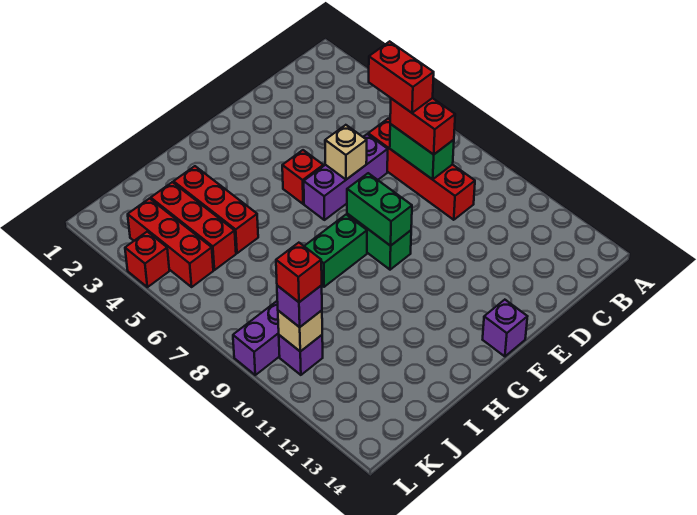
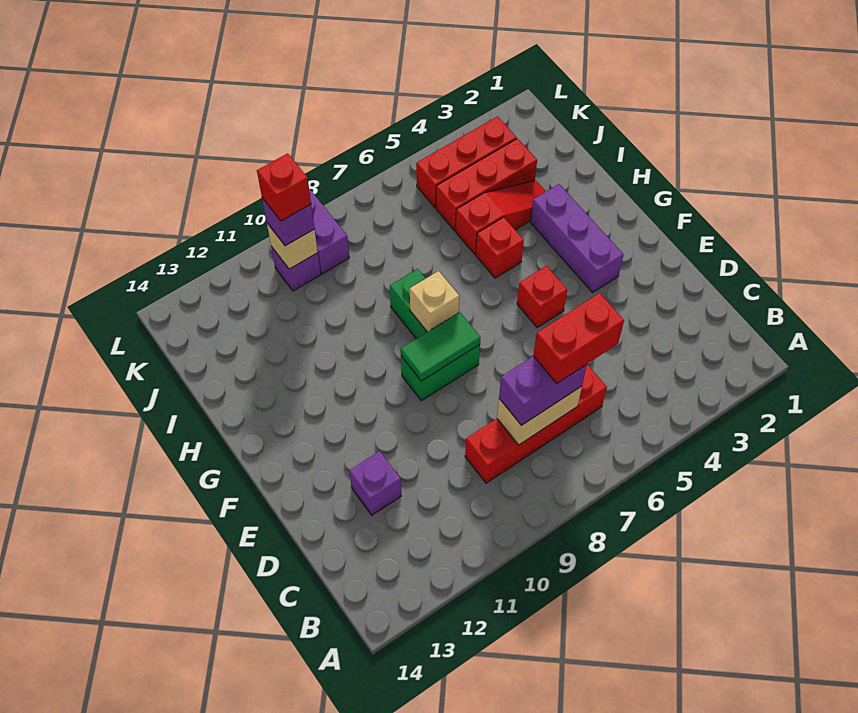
green 1x2 brick [390,124,454,179] -> tan 1x2 brick [497,386,582,445]
red 1x2 brick [390,98,455,155] -> purple 1x2 brick [499,356,587,425]
purple 1x3 brick [304,134,388,220] -> purple 1x3 brick moved to [530,184,623,292]
tan 1x1 brick [325,125,367,180] -> tan 1x1 brick moved to [410,271,459,332]
green 1x2 brick [347,173,412,246] -> green 1x2 tile [401,312,481,381]
purple 1x1 brick [483,300,527,356] -> purple 1x1 brick moved to [349,451,401,515]
red 1x3 brick [174,166,258,253] -> red 1x3 slope [456,180,546,254]
red 1x1 brick [125,232,169,287] -> red 1x1 brick moved to [476,217,524,278]

